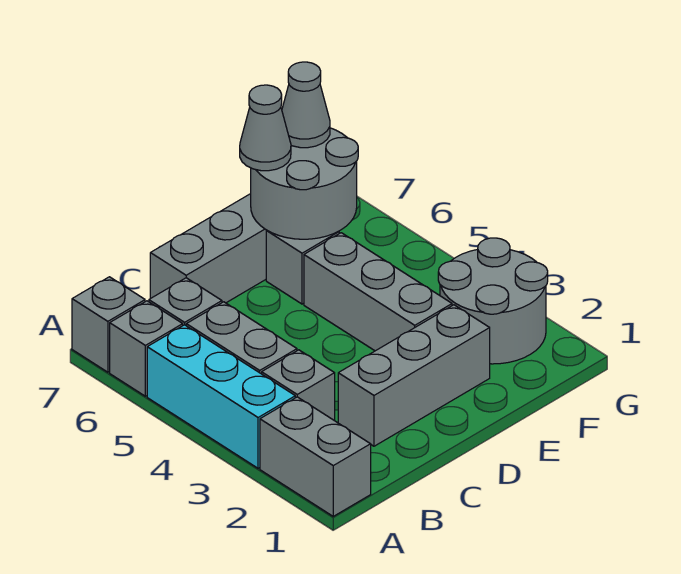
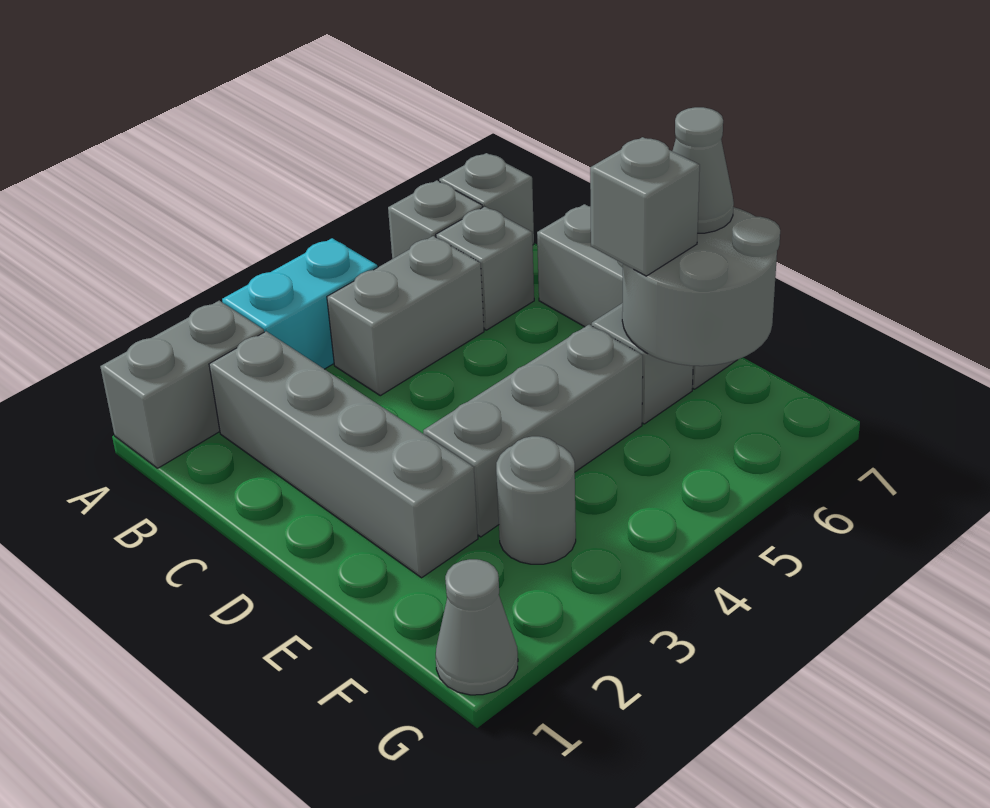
cyan 1x3 brick [147,325,295,468] -> cyan 1x2 brick [222,238,378,369]
grey 1x1 brick [262,350,335,421] -> grey 1x1 brick moved to [590,137,700,276]
grey 1x3 brick [338,305,490,446] -> grey 1x4 brick [209,331,478,578]
grey 2x2 round brick [438,238,548,364] -> grey 1x1 round brick [496,436,576,564]
grey 1x1 cone [282,62,330,148] -> grey 1x1 cone moved to [436,559,518,695]

